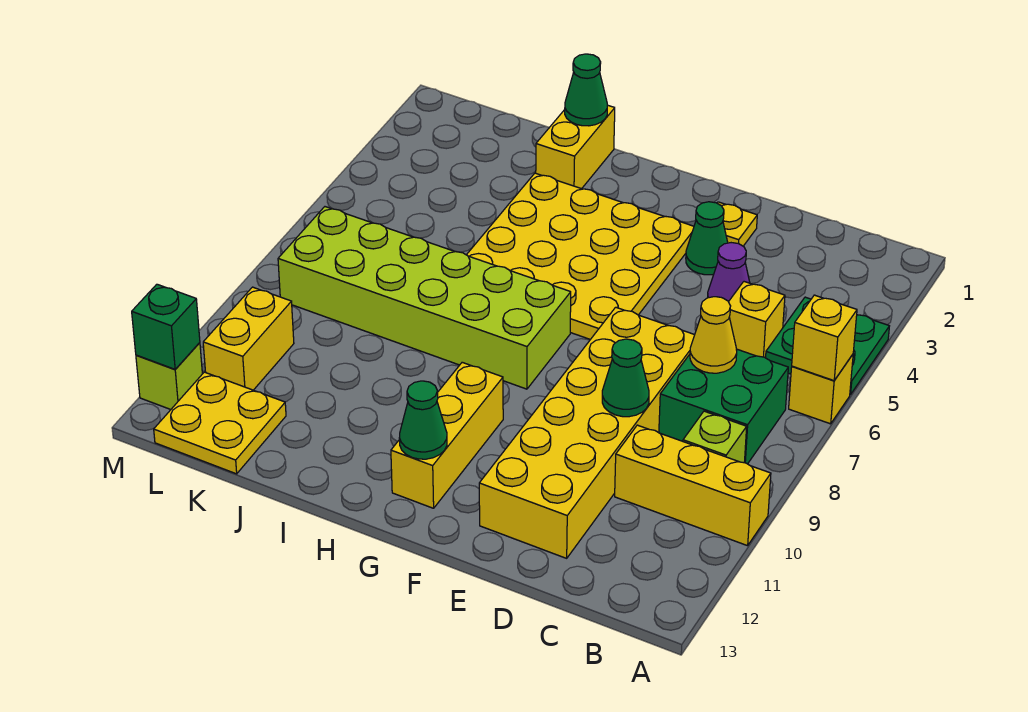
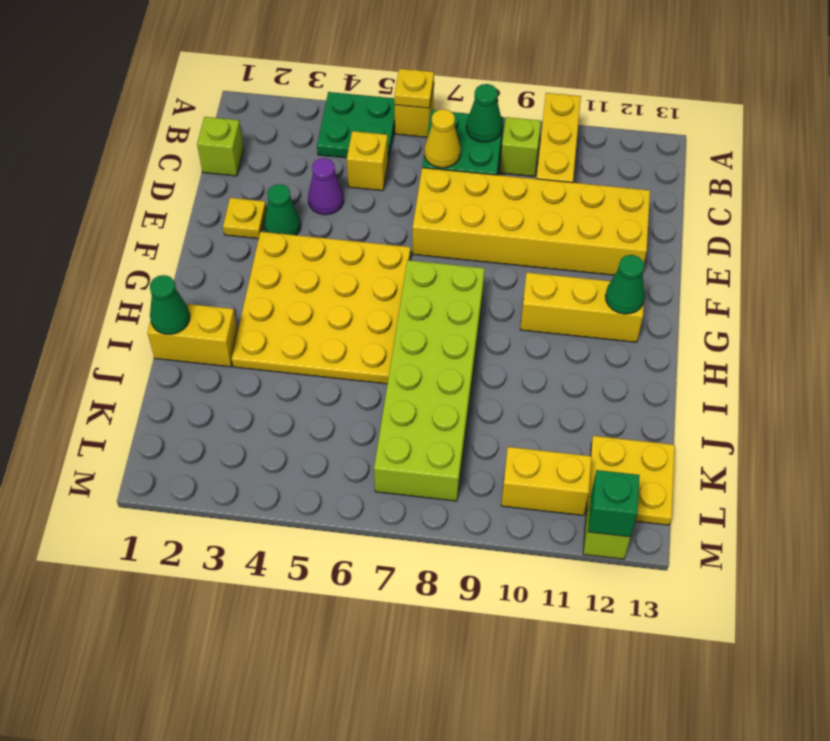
yellow 1x1 brick [792,295,857,381] -> yellow 1x1 plate [394,69,434,108]
none -> lime 1x1 brick [197,117,243,176]
green 1x1 cone [602,339,649,417] -> green 1x1 cone moved to [466,84,502,142]

